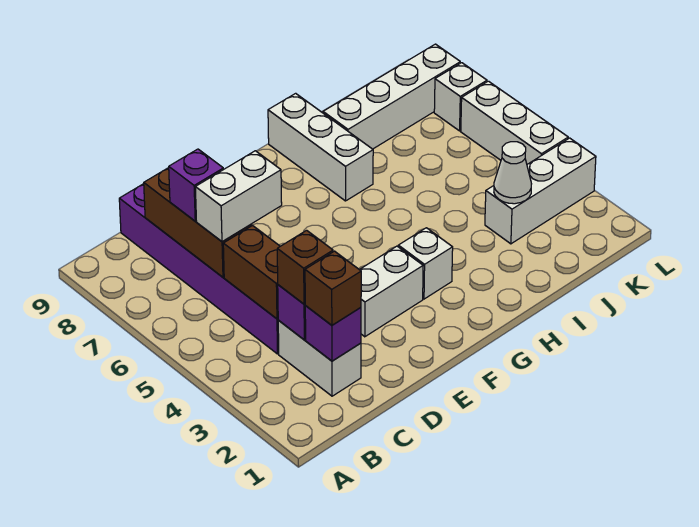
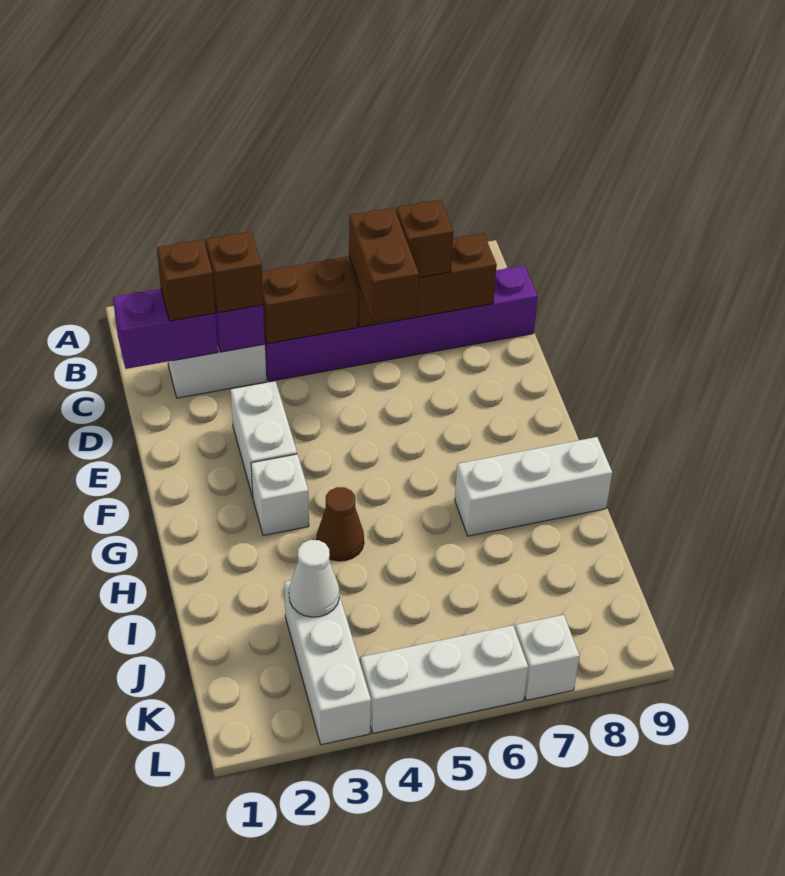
purple 1x1 brick [305,306,361,361] -> purple 1x2 brick [113,289,218,369]
white 1x2 brick [195,151,282,242] -> brown 1x2 brick [349,208,419,322]
purple 1x1 brick [169,149,224,221] -> brown 1x1 brick [396,200,453,278]
none -> brown 1x1 cone [317,487,364,561]
white 1x4 brick [323,44,460,149] -> none

